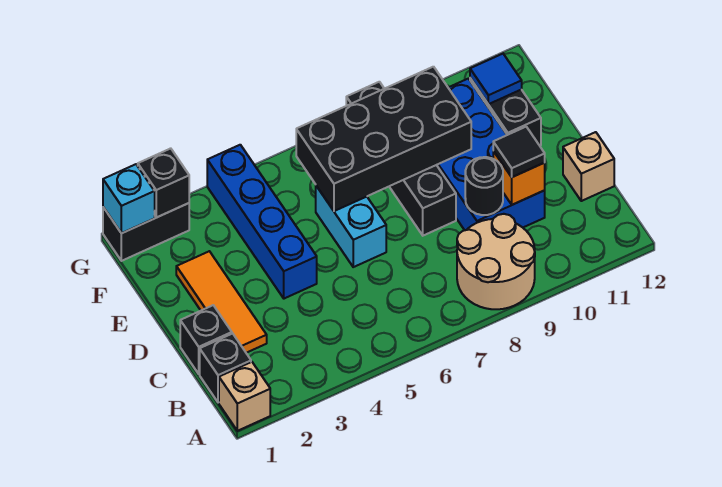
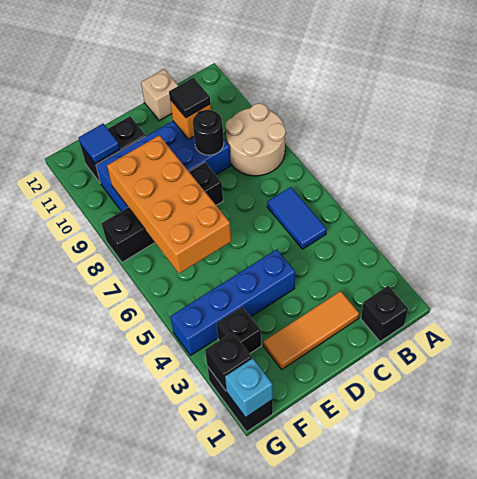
tan 1x1 brick [219,362,270,431] -> none
none -> blue 1x2 tile [267,187,327,249]
black 1x1 brick [180,305,232,374] -> black 1x1 brick moved to [217,307,261,354]
cyan 1x2 brick [316,186,386,267] -> none
black 2x4 brick [296,67,471,211] -> orange 2x4 brick [107,135,231,273]

